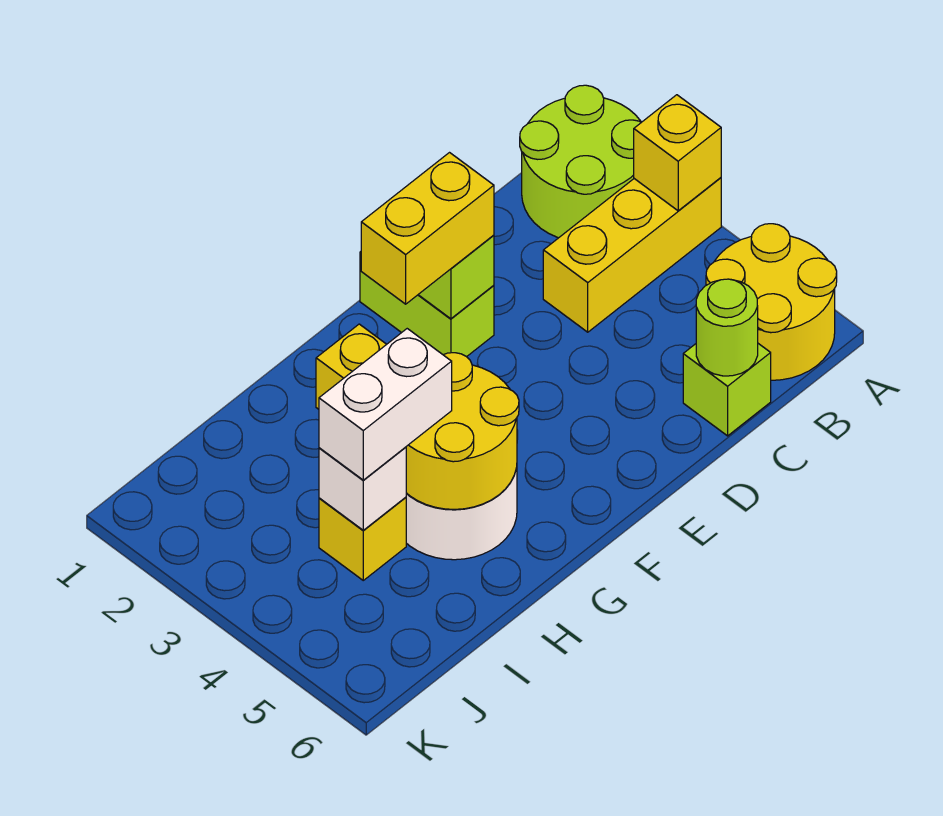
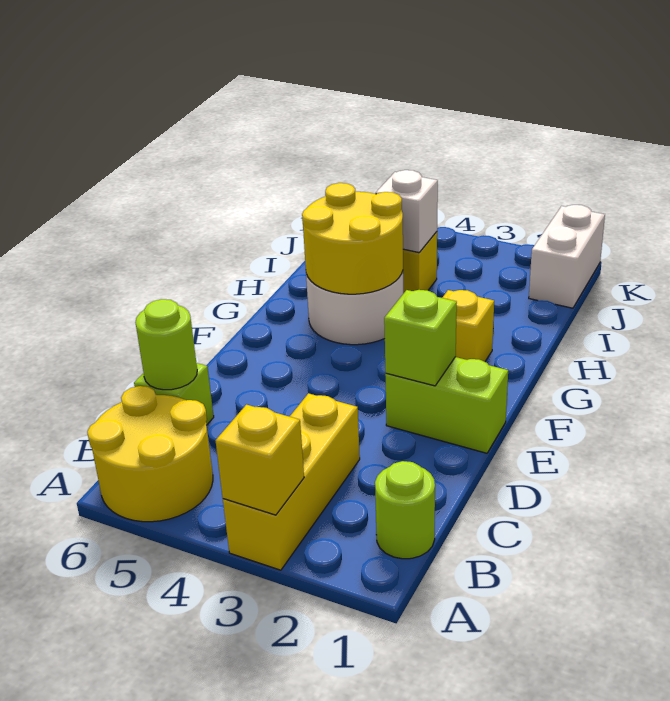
lime 2x2 round brick [520,85,641,238] -> lime 1x1 round brick [375,461,435,559]
yellow 1x2 brick [361,153,494,304] -> none
white 1x2 brick [319,329,452,480] -> white 1x2 brick moved to [529,205,605,308]

